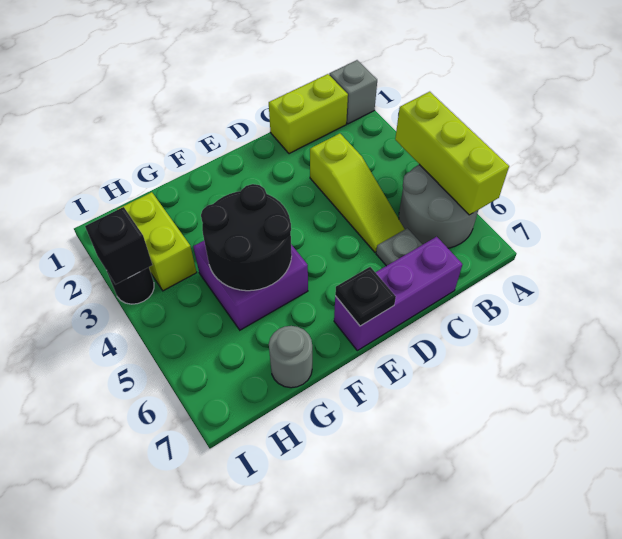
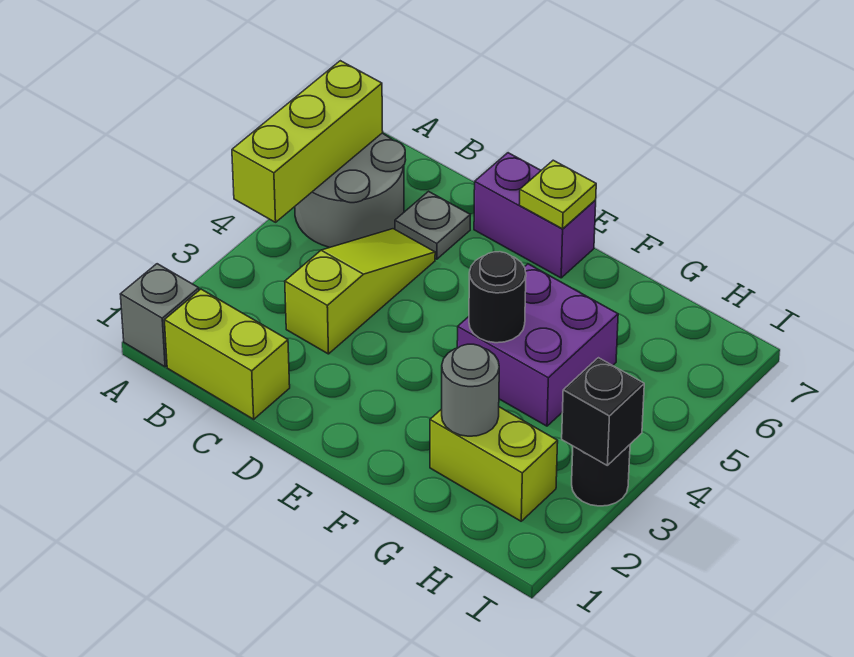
purple 1x3 brick [334,237,462,351] -> purple 1x2 brick [474,153,596,278]
black 1x1 plate [335,267,396,326] -> lime 1x1 plate [519,160,596,229]
black 2x2 round brick [201,184,292,291] -> black 1x1 round brick [469,252,526,343]
grey 1x1 round brick [269,326,312,388] -> grey 1x1 round brick moved to [442,344,499,436]
lime 1x2 brick [117,192,197,291] -> lime 1x2 brick turned to [430,407,558,521]

